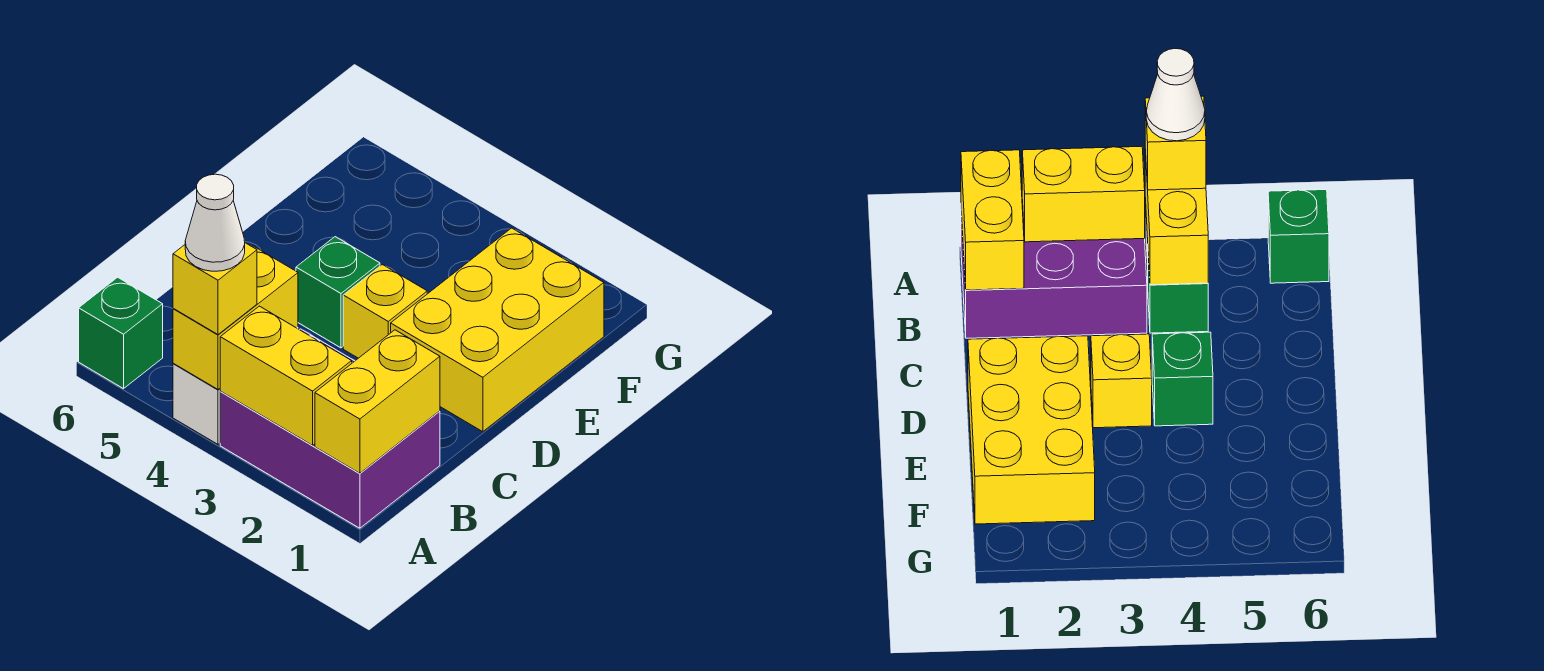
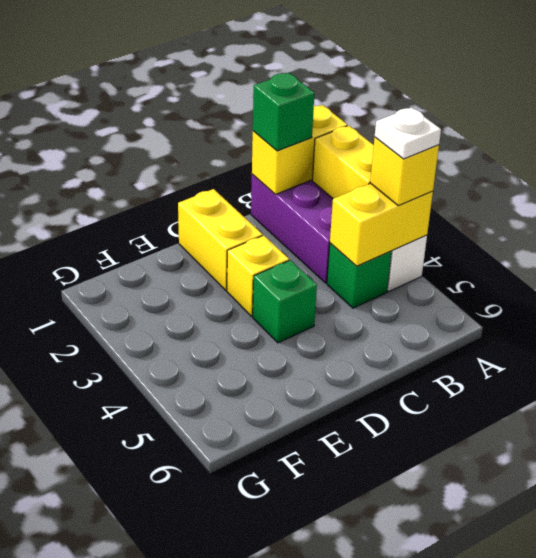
white 1x1 cone [185,174,245,271] -> white 1x1 plate [375,107,441,159]
green 1x1 brick [79,277,163,389] -> green 1x1 brick moved to [253,73,314,151]
yellow 2x3 brick [391,228,604,432] -> yellow 1x2 brick [178,189,263,291]

